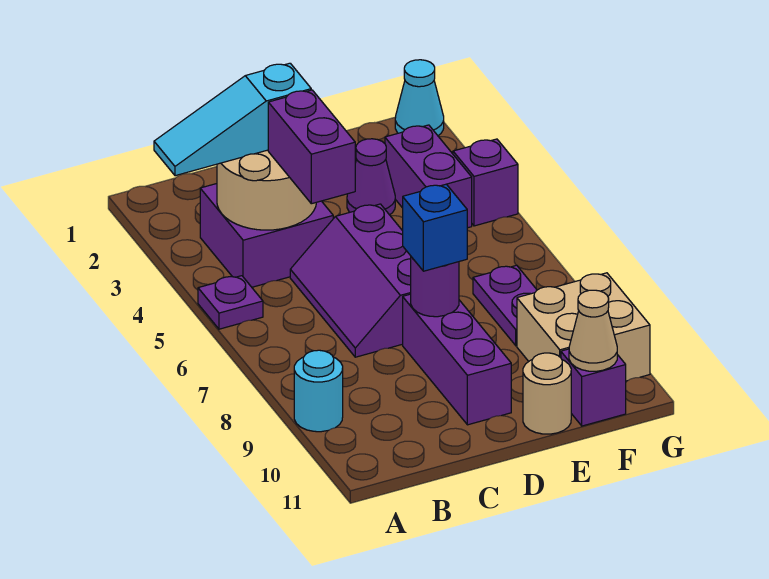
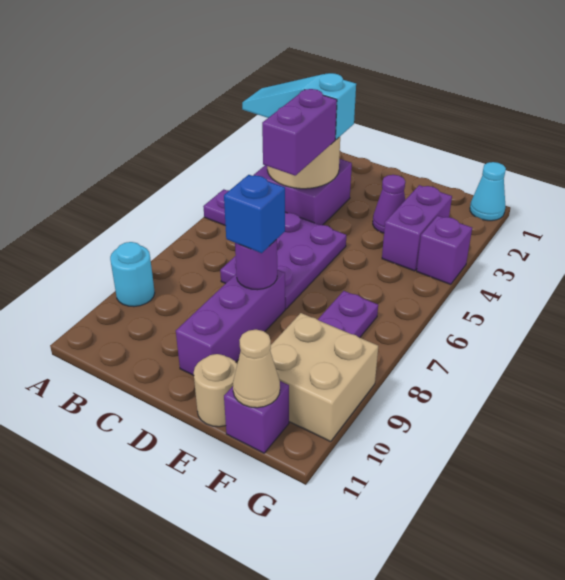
purple 2x3 slope [290,204,411,357] -> purple 2x3 plate [220,212,346,309]

